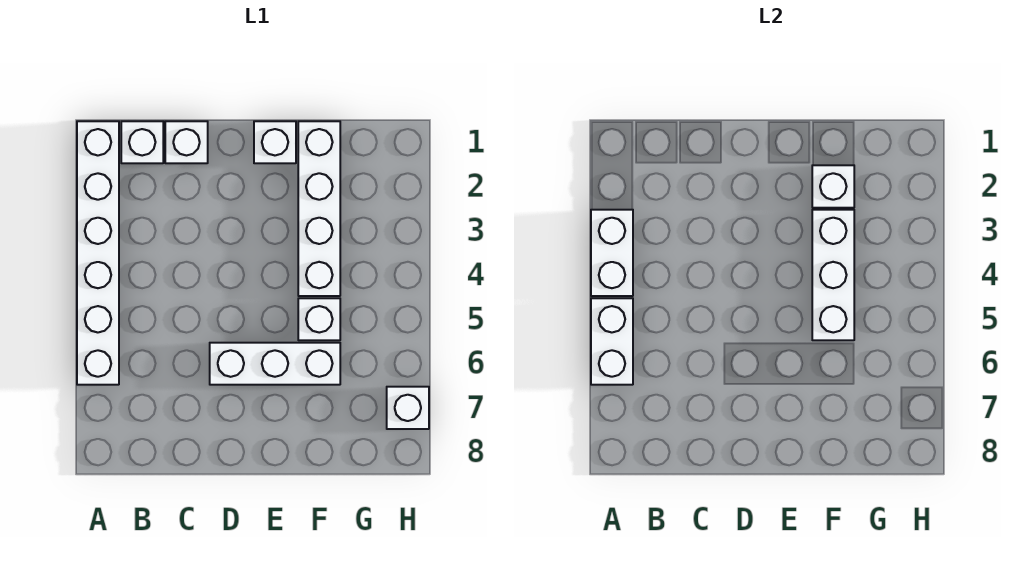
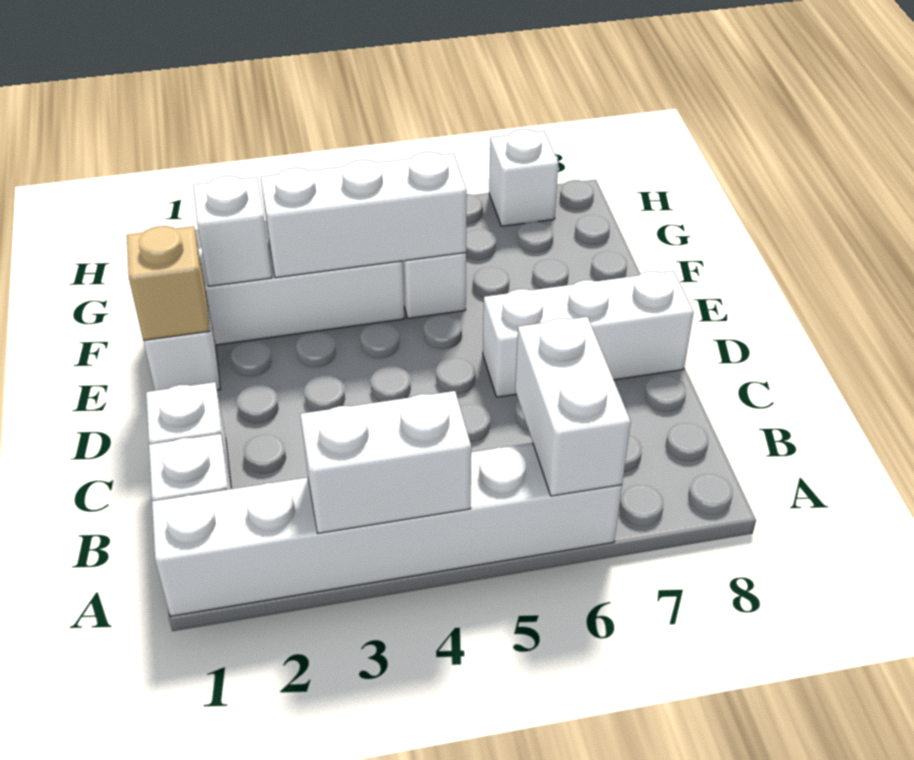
white 1x2 brick [591,298,633,385] -> white 1x2 brick turned to [515,317,631,496]
white 1x3 brick [210,343,340,385] -> white 1x3 brick turned to [483,271,694,397]
none -> tan 1x1 brick [127,226,210,340]

